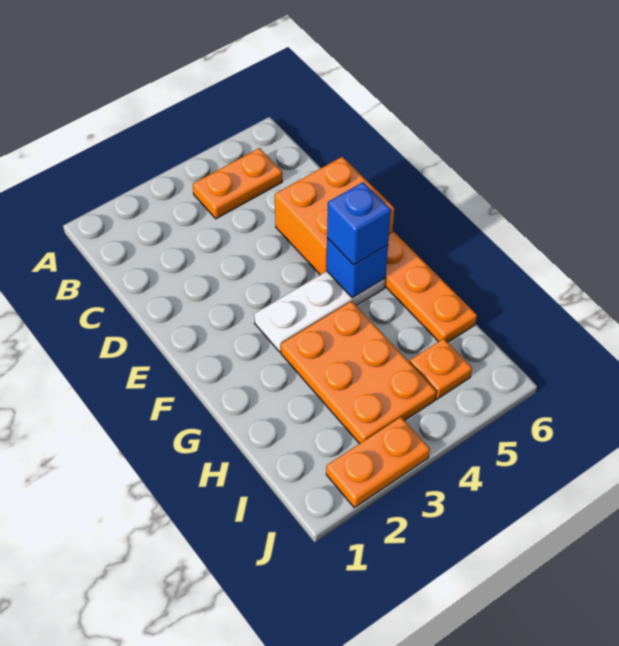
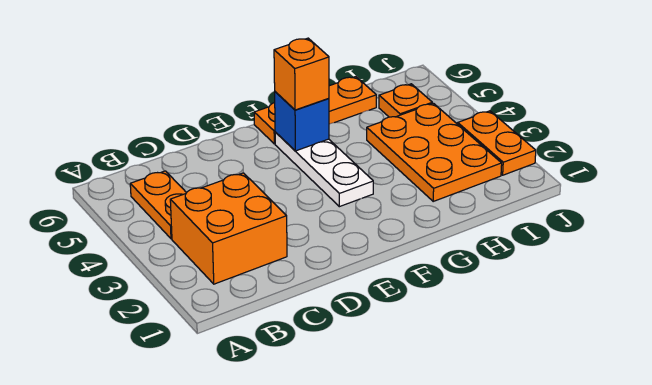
orange 2x2 brick [275,157,394,275] -> orange 2x2 brick moved to [170,173,287,284]
blue 1x1 brick [327,182,391,265] -> orange 1x1 brick [274,38,329,110]
orange 2x3 plate [281,301,436,444] -> orange 2x3 plate turned to [367,103,502,201]

